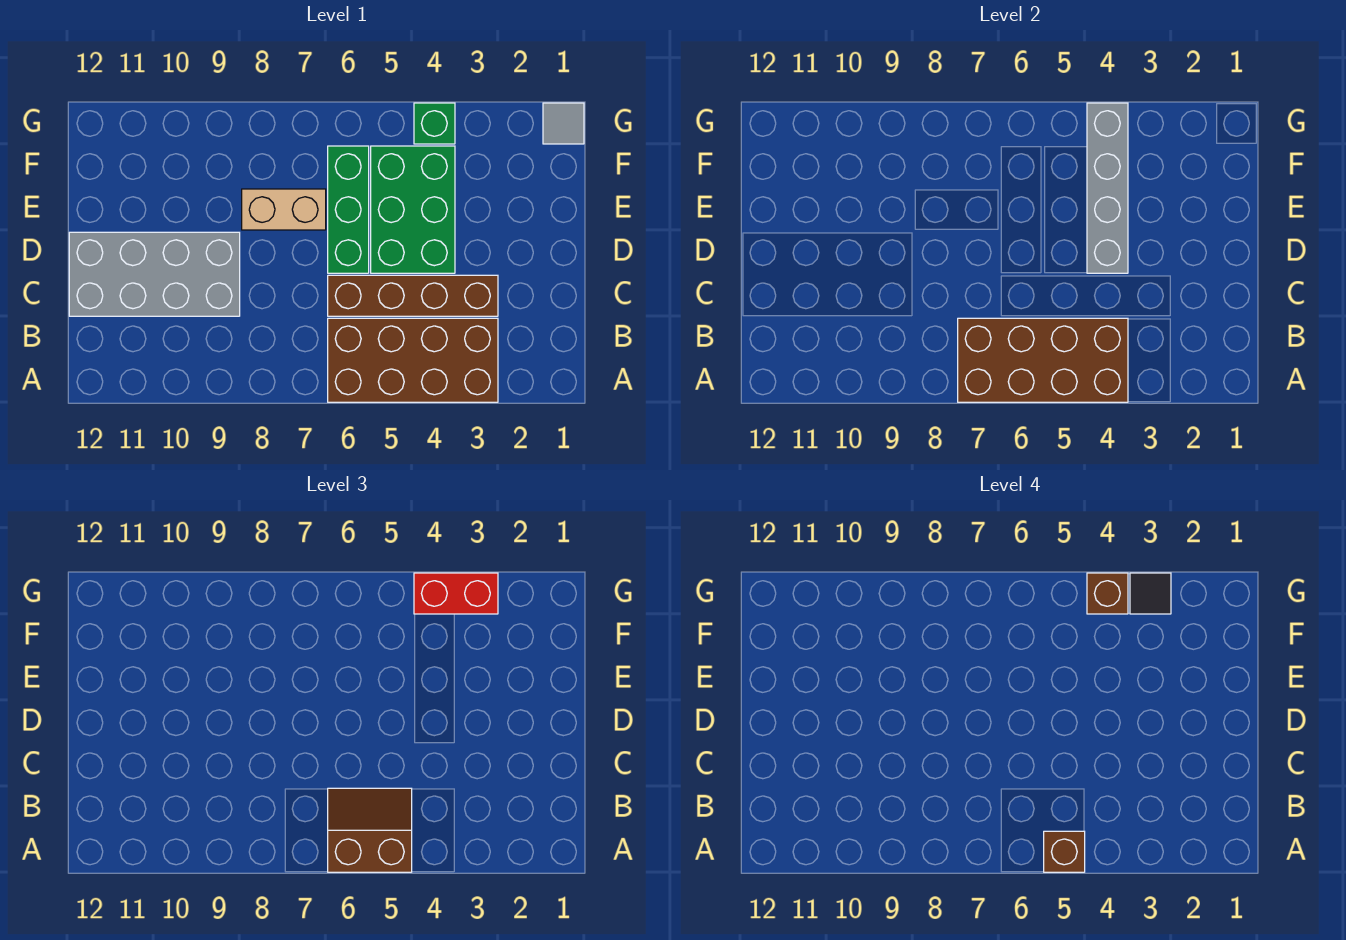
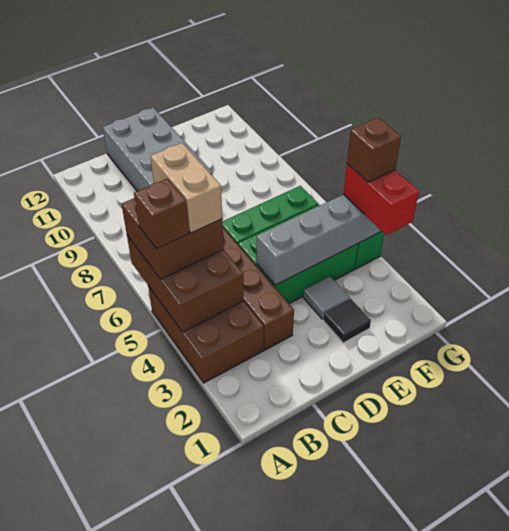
brown 2x4 brick [328,318,498,402] -> brown 2x3 brick [148,286,264,383]
brown 2x4 brick [958,318,1128,402] -> brown 2x3 brick [127,235,244,332]
brown 2x2 slope [328,788,412,872] -> brown 2x2 brick [122,198,224,279]
tan 1x2 brick [242,189,326,230] -> tan 1x2 brick moved to [150,143,222,233]
grey 1x1 tile [543,103,584,144] -> grey 1x1 tile moved to [303,276,350,319]
black 1x1 tile [1130,573,1171,614] -> black 1x1 tile moved to [323,298,371,343]

